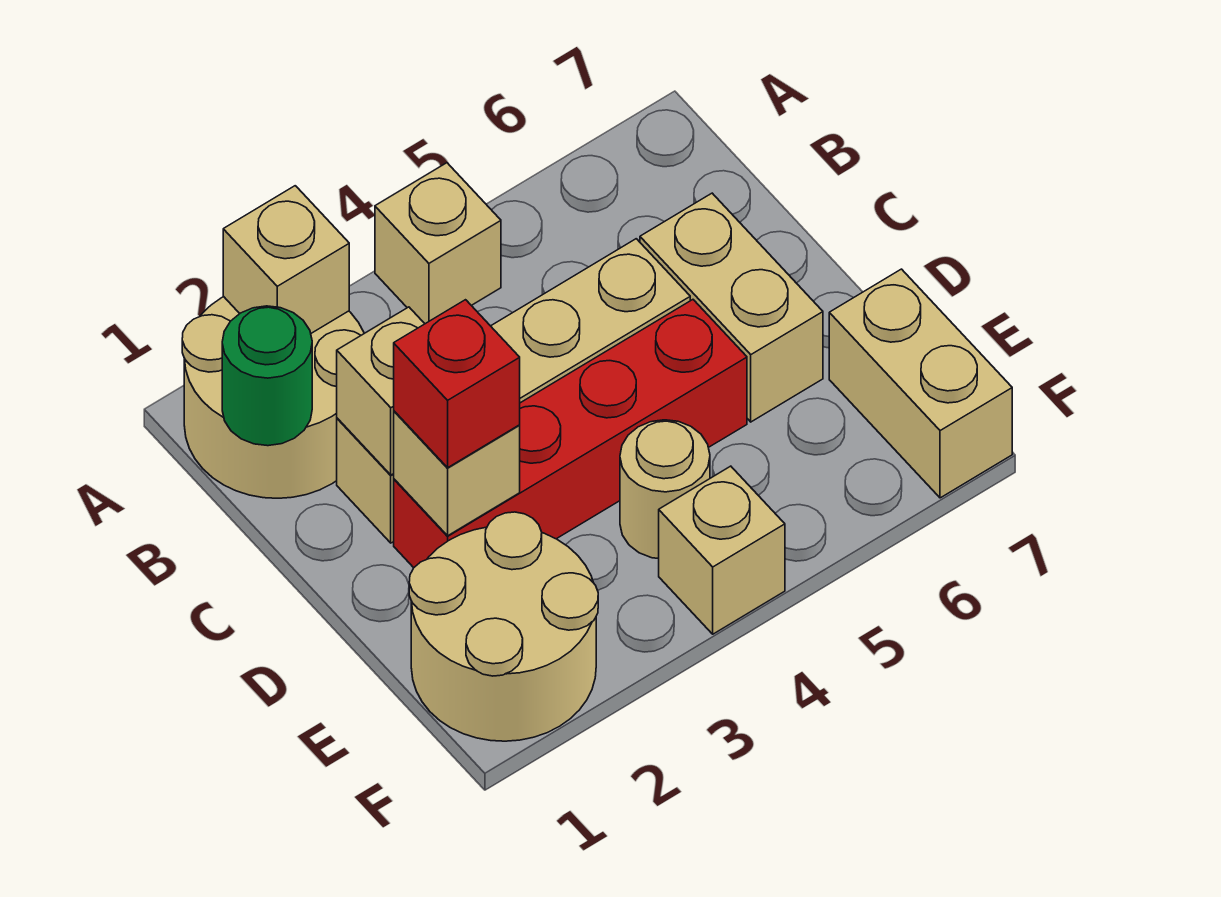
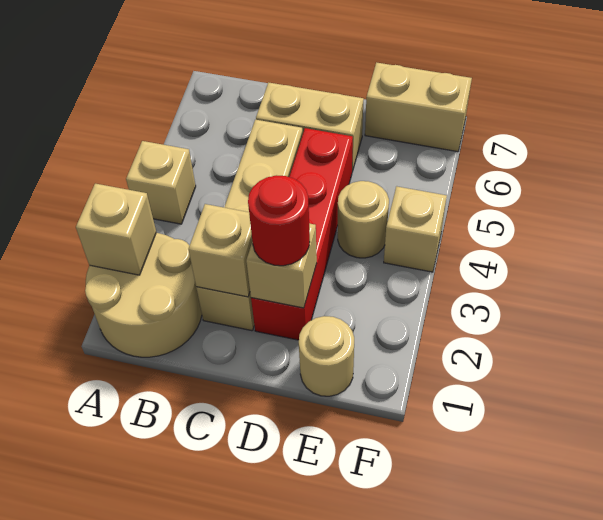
green 1x1 round brick [222,306,312,446] -> none
red 1x1 brick [394,300,520,468] -> red 1x1 round brick [248,175,310,266]
tan 2x2 round brick [409,512,598,741] -> tan 1x1 round brick [299,316,354,396]

